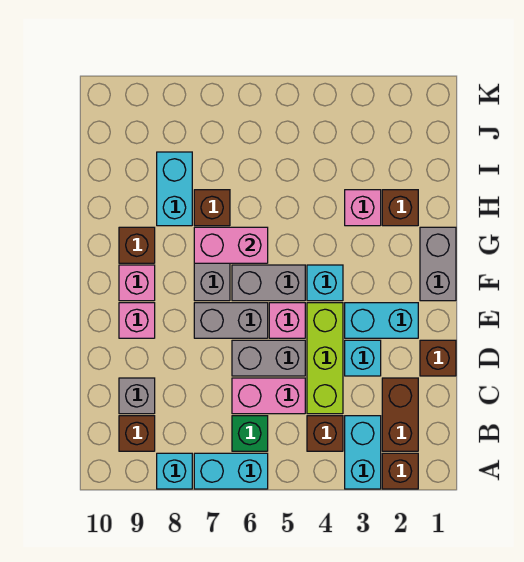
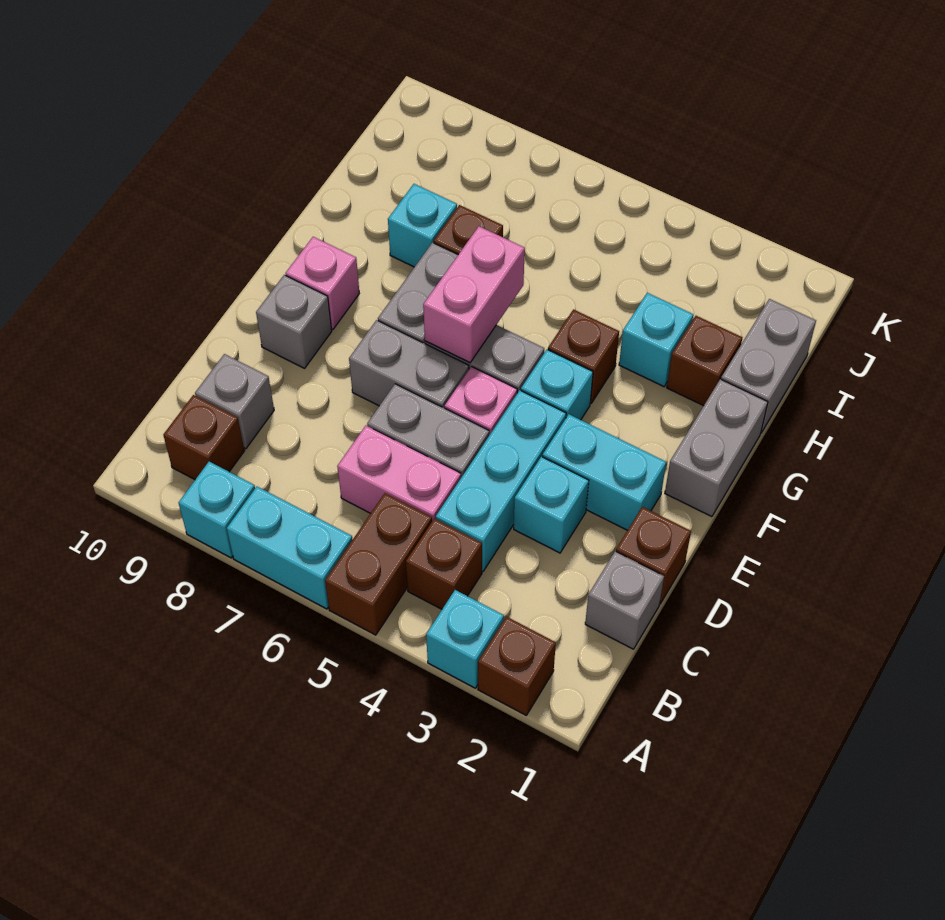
cyan 1x2 brick [345,416,381,489] -> cyan 1x1 brick [426,590,504,688]
brown 1x2 brick [382,378,418,451] -> brown 1x2 brick moved to [325,493,432,635]
green 1x1 brick [232,416,268,451] -> none
none -> grey 1x1 brick [585,551,664,649]
lime 1x3 brick [307,303,343,414] -> cyan 1x3 brick [436,390,566,571]
pink 1x1 brick [119,303,155,338] -> grey 1x1 brick [256,275,332,368]
pink 1x2 brick [194,227,268,263] -> pink 1x2 brick turned to [423,226,525,363]
brown 1x1 brick [119,227,155,263] -> brown 1x1 brick moved to [548,310,619,403]
none -> grey 1x2 brick [721,299,816,433]
pink 1x1 brick [345,190,381,226] -> cyan 1x1 brick [619,293,693,387]
cyan 1x2 brick [157,152,192,226] -> cyan 1x1 brick [388,184,457,267]

